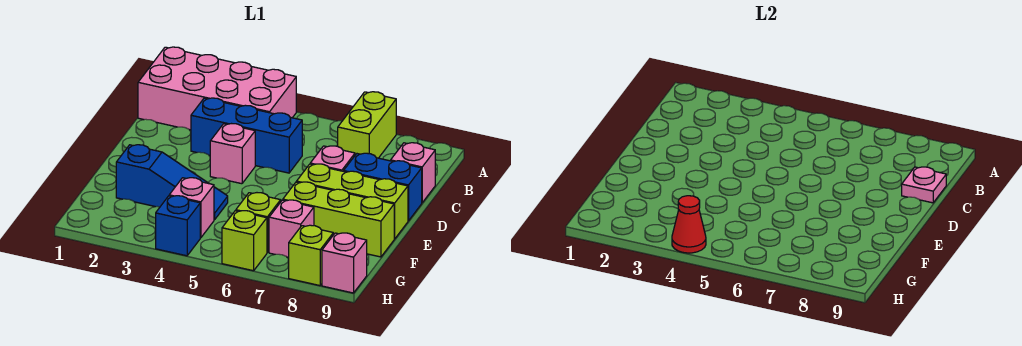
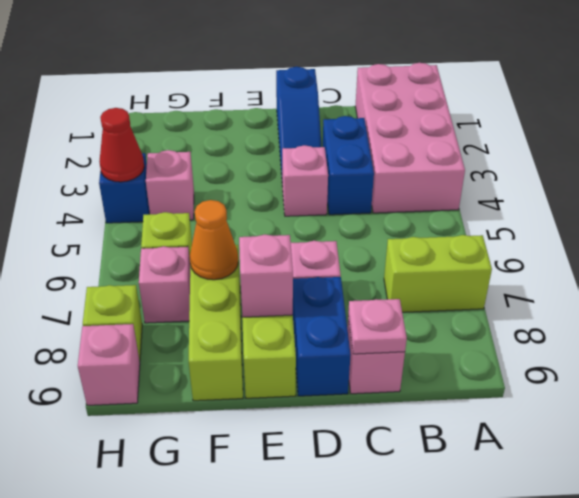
blue 1x3 brick [191,98,302,173] -> blue 1x2 brick [323,116,374,215]
none -> pink 1x1 brick [239,235,293,317]
blue 1x3 slope [116,145,228,220] -> blue 1x3 slope moved to [276,67,321,187]
none -> orange 1x1 cone [190,200,238,280]
lime 1x1 brick [222,211,267,271] -> none

